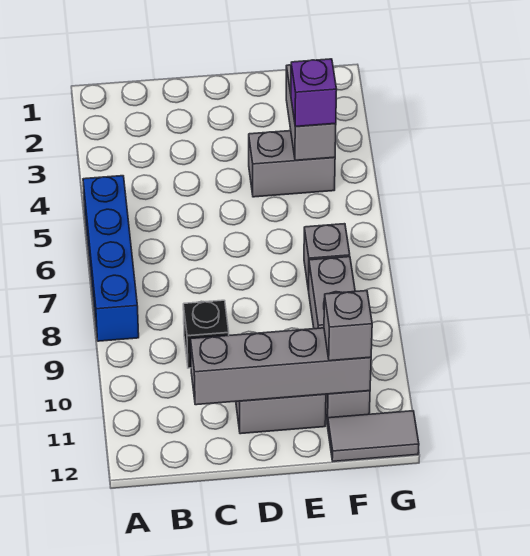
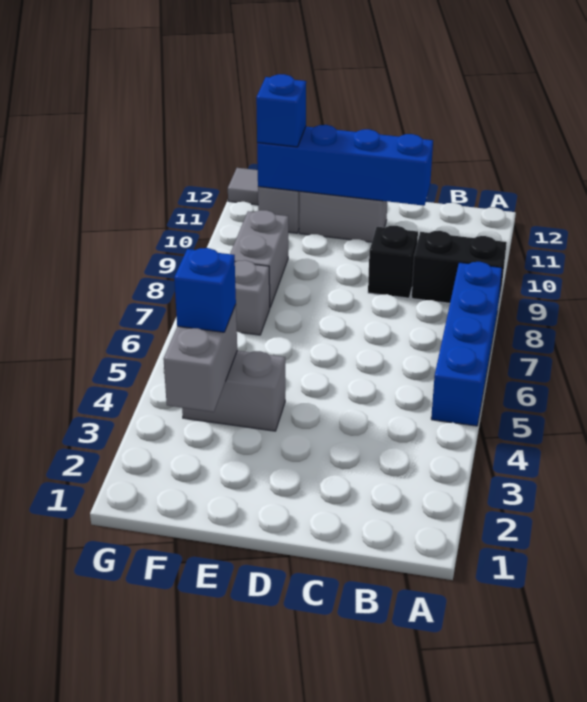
none -> black 1x2 brick [412,231,507,305]
grey 1x4 brick [191,328,371,405] -> blue 1x4 brick [257,125,433,206]
purple 1x1 brick [291,59,337,127] -> blue 1x1 brick [174,248,236,332]
grey 1x1 brick [324,291,372,361] -> blue 1x1 brick [256,74,306,147]

